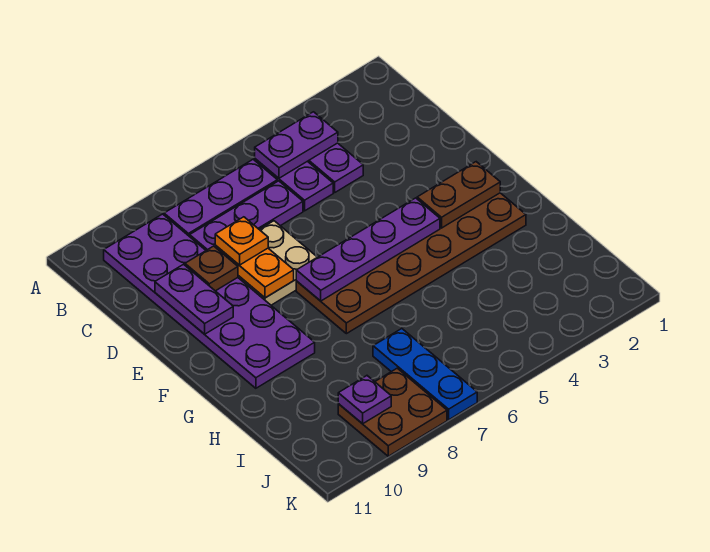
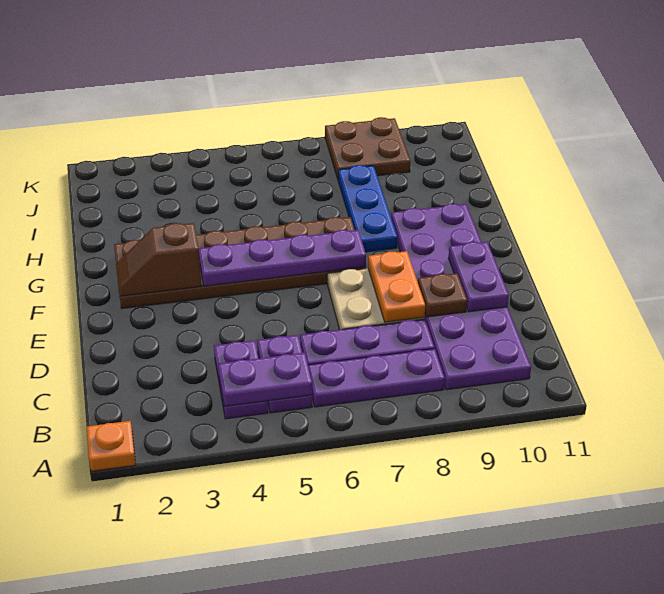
orange 1x1 plate [215,217,268,265] -> orange 1x1 plate moved to [86,421,136,471]
brown 1x2 plate [417,162,500,228] -> brown 1x2 slope [116,223,202,296]
blue 1x3 plate [373,329,477,420] -> blue 1x3 plate moved to [338,165,397,252]
purple 1x1 plate [338,376,391,424] -> none

